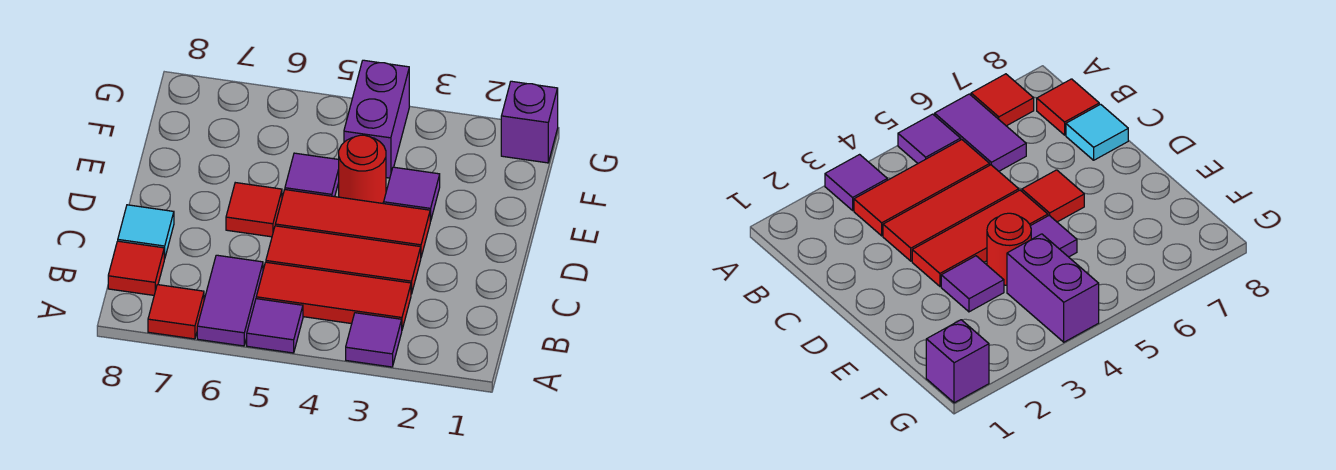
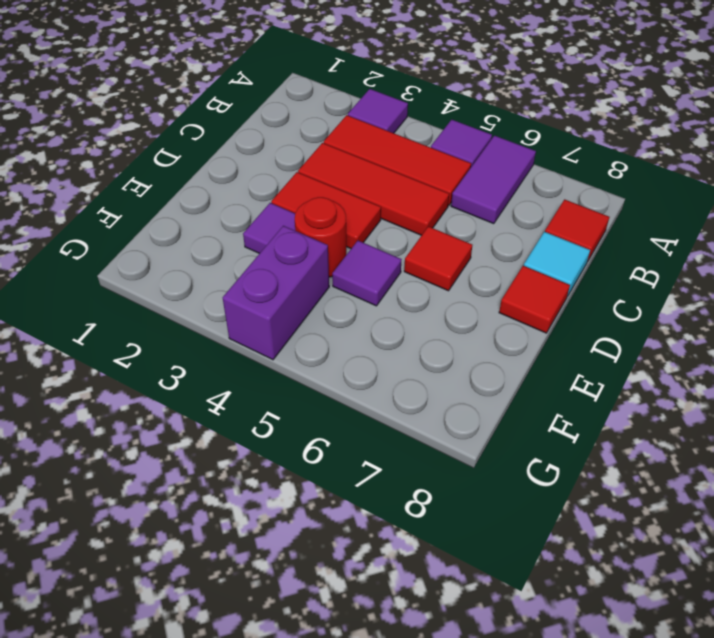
red 1x1 tile [148,285,204,339] -> red 1x1 tile moved to [499,266,570,333]
red 1x3 tile [275,190,430,257] -> red 1x2 tile [271,172,381,249]
purple 1x1 brick [501,81,558,163] -> none

